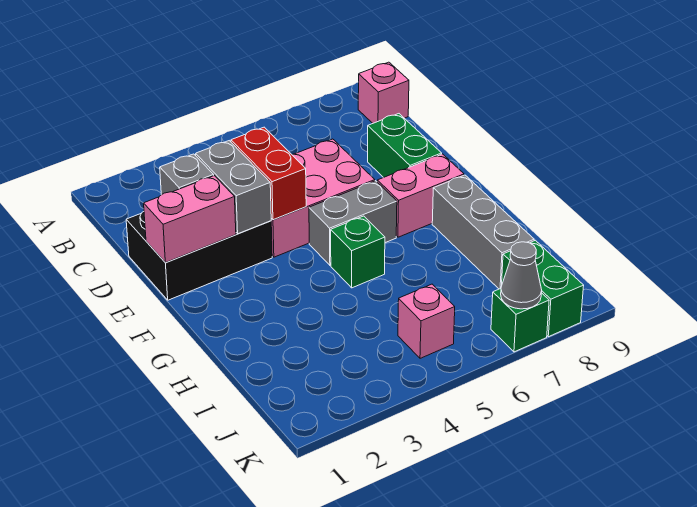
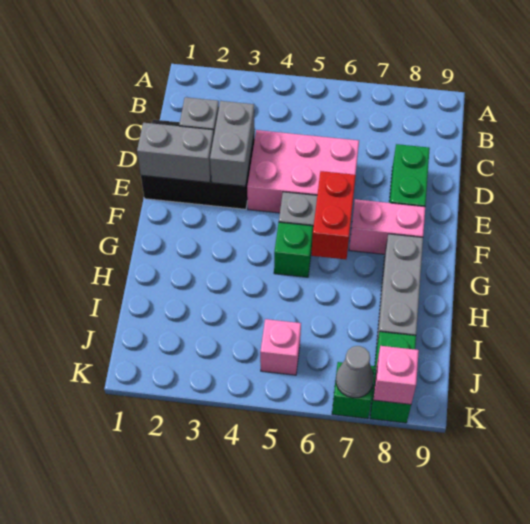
pink 1x1 brick [358,62,409,123] -> pink 1x1 brick moved to [374,346,419,404]
red 1x2 brick [231,127,306,220] -> red 1x2 brick moved to [311,171,356,259]
pink 1x2 brick [144,176,236,263] -> grey 1x2 brick [137,123,214,183]

